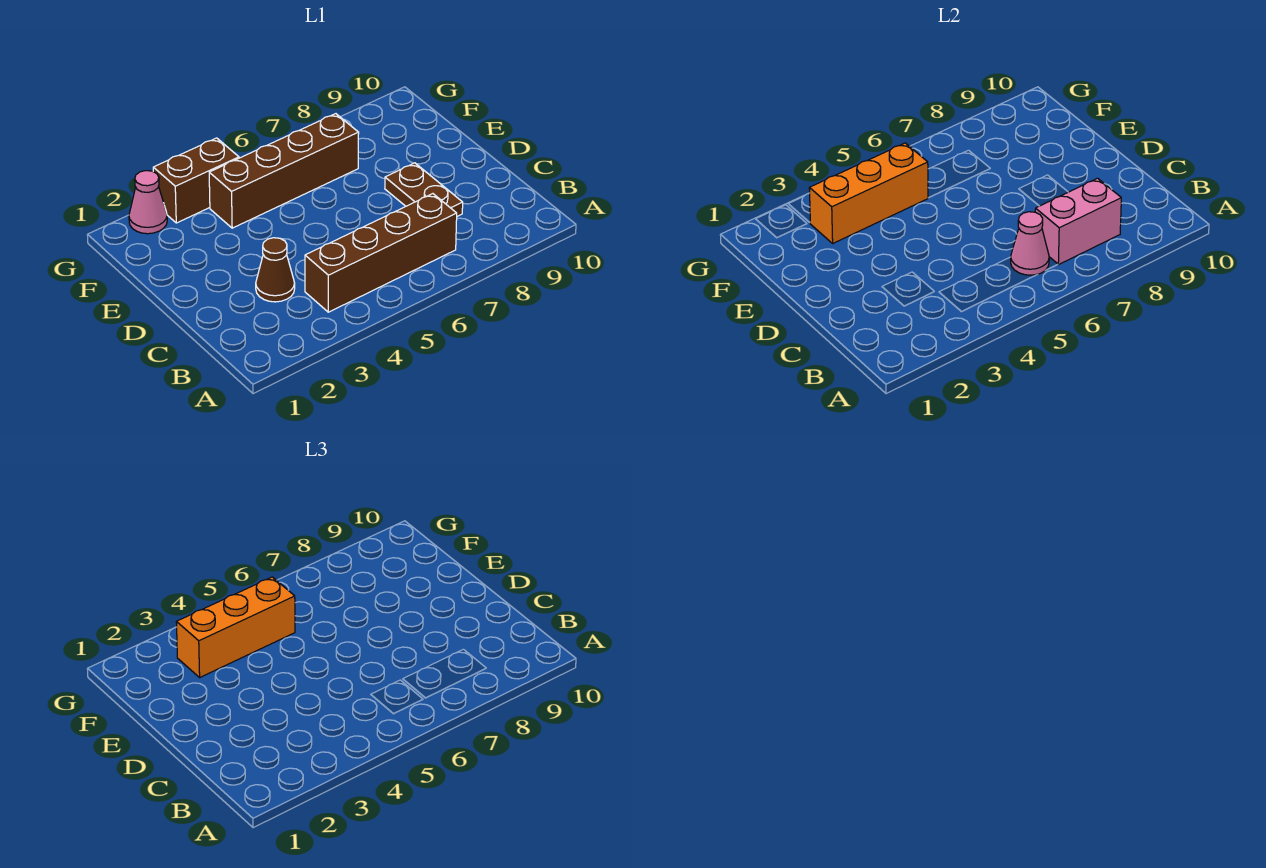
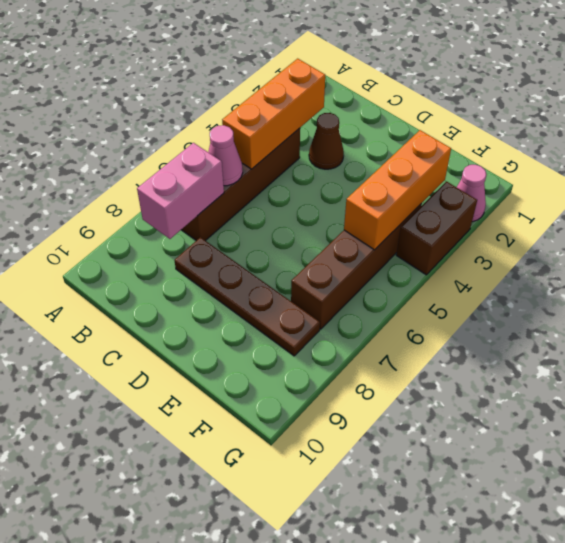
brown 1x2 plate [385,163,463,216] -> brown 1x4 plate [174,237,320,356]
orange 1x3 brick [176,577,295,677] -> orange 1x3 brick moved to [222,59,325,169]

